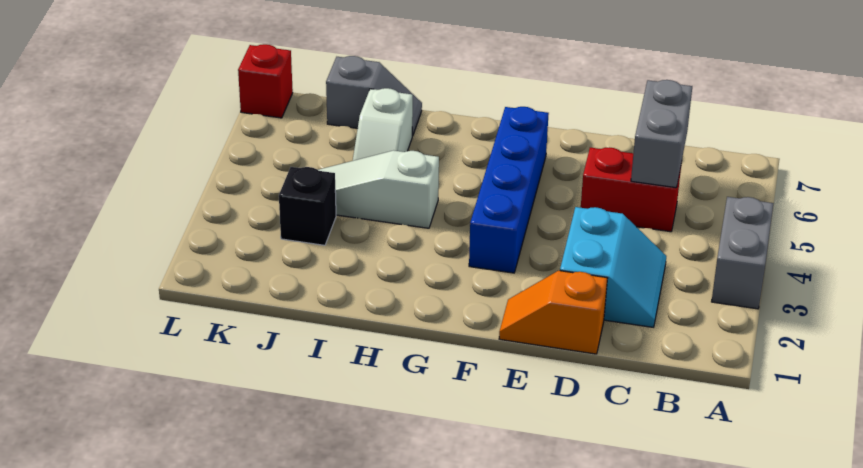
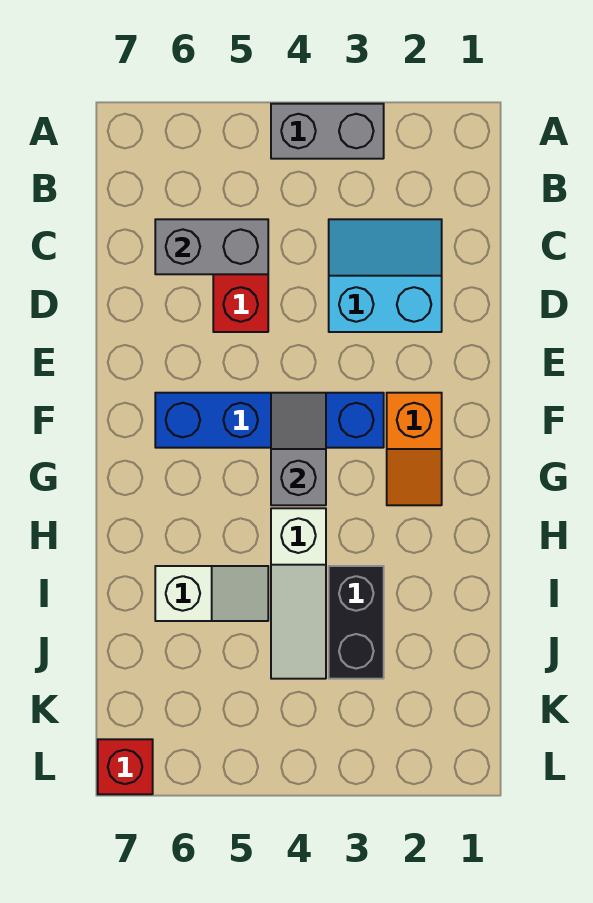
orange 1x2 slope [499,271,607,354] -> orange 1x2 slope moved to [387,393,442,505]
grey 1x2 slope [326,56,422,136] -> grey 1x2 slope moved to [271,393,326,505]
black 1x1 brick [279,167,336,245] -> black 1x2 brick [329,566,384,679]

